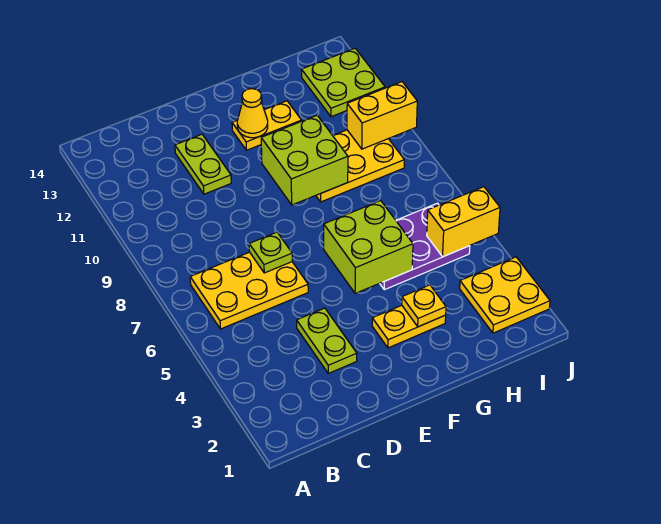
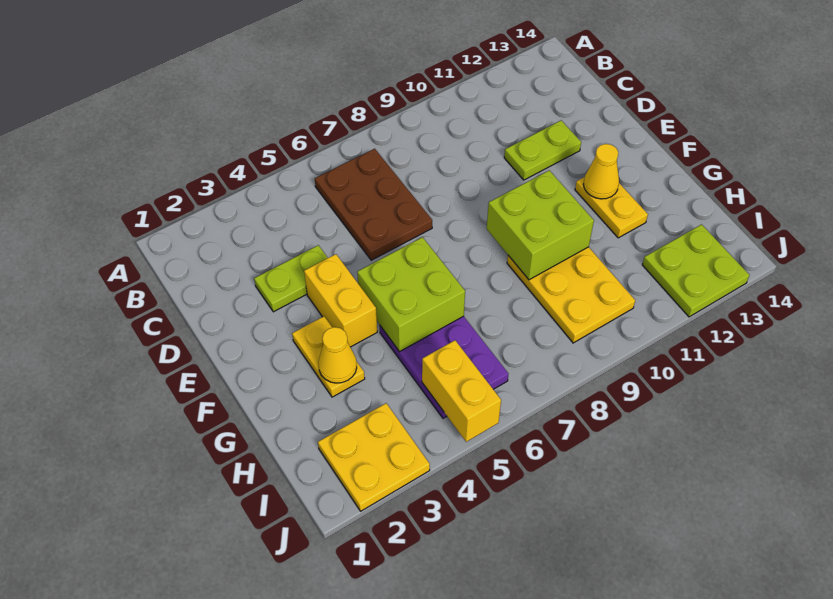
yellow 2x3 plate [190,252,308,329] -> brown 2x3 plate [315,149,432,260]
lime 1x1 plate [249,232,292,273] -> none
yellow 1x1 plate [402,285,446,327] -> yellow 1x1 cone [318,327,357,383]
yellow 1x2 brick [347,82,417,149] -> yellow 1x2 brick moved to [304,254,377,347]

